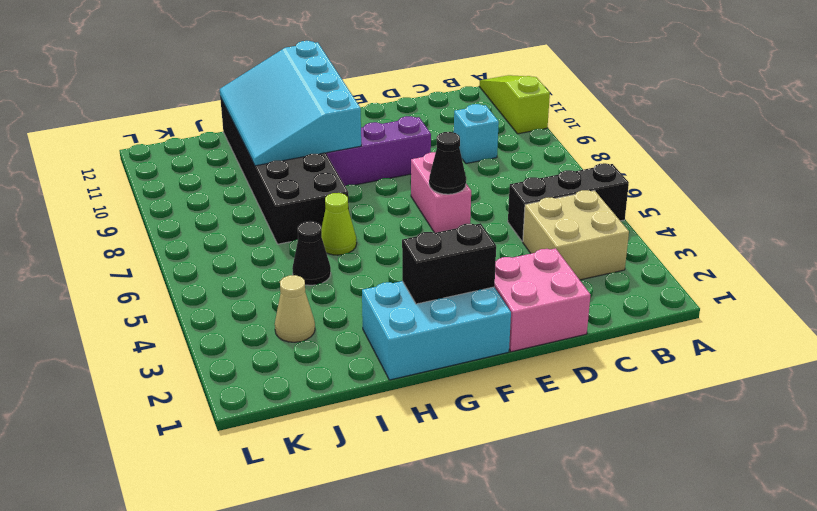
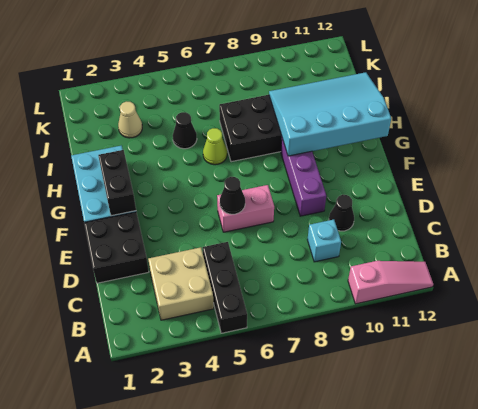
lime 1x3 slope [479,75,550,134] -> pink 1x3 slope [348,261,433,304]
pink 2x2 brick [495,248,590,352] -> black 2x2 brick [84,212,149,283]
none -> black 1x1 cone [329,195,354,231]

